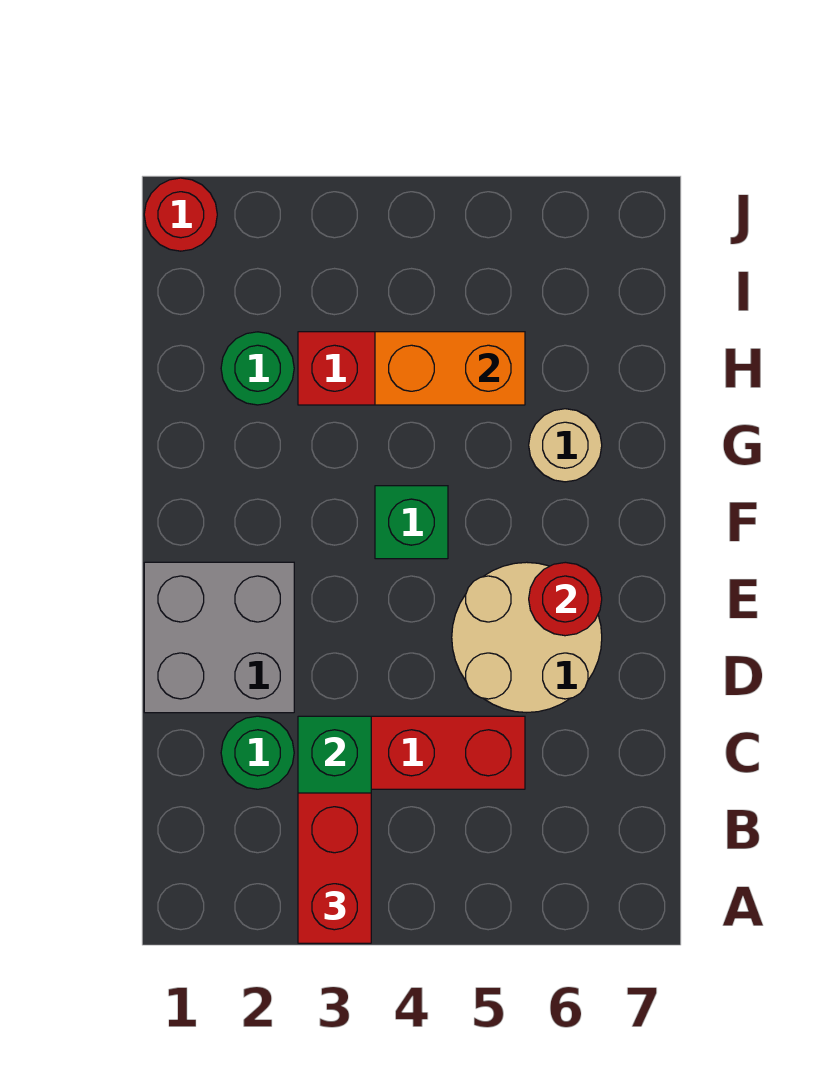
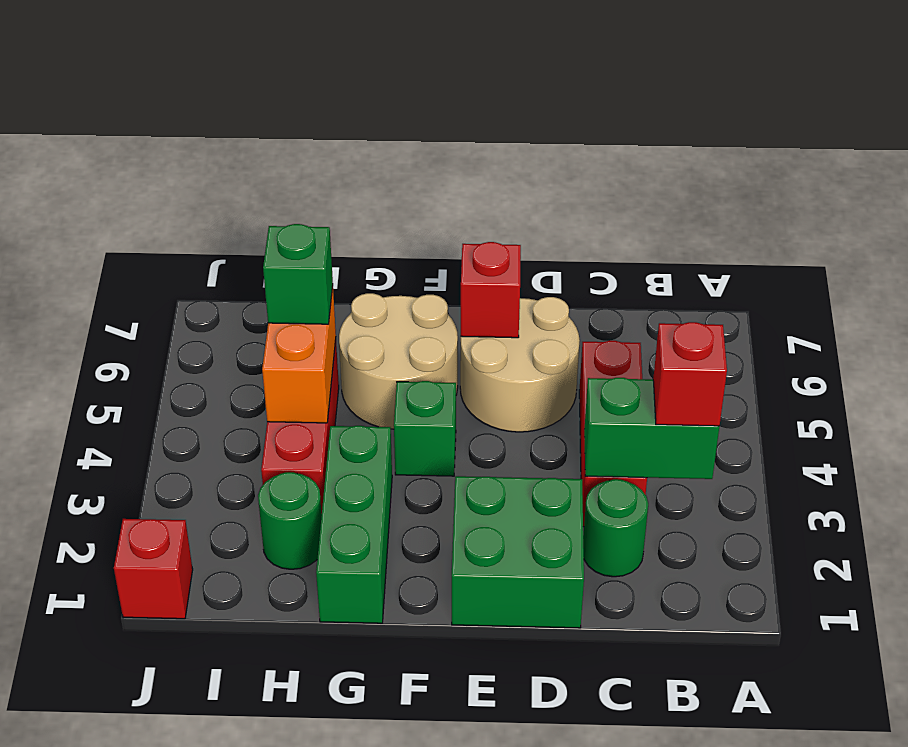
red 1x2 brick [298,793,371,943] -> red 1x1 brick [653,322,727,426]
grey 2x2 brick [144,562,294,713] -> green 2x2 brick [452,476,584,628]
red 1x1 round brick [529,562,602,636] -> red 1x1 brick [461,242,521,338]
none -> green 1x3 brick [316,426,392,623]
tan 1x1 round brick [529,409,602,482] -> tan 2x2 round brick [339,293,458,429]
none -> green 1x1 brick [263,224,333,324]
red 1x1 round brick [144,178,217,251] -> red 1x1 brick [114,519,193,619]

